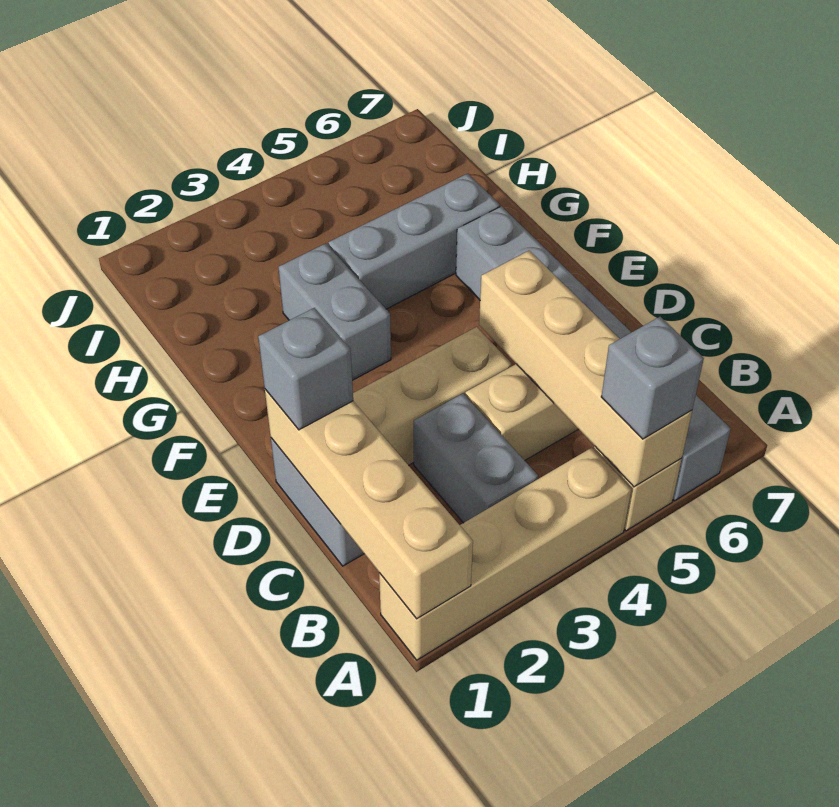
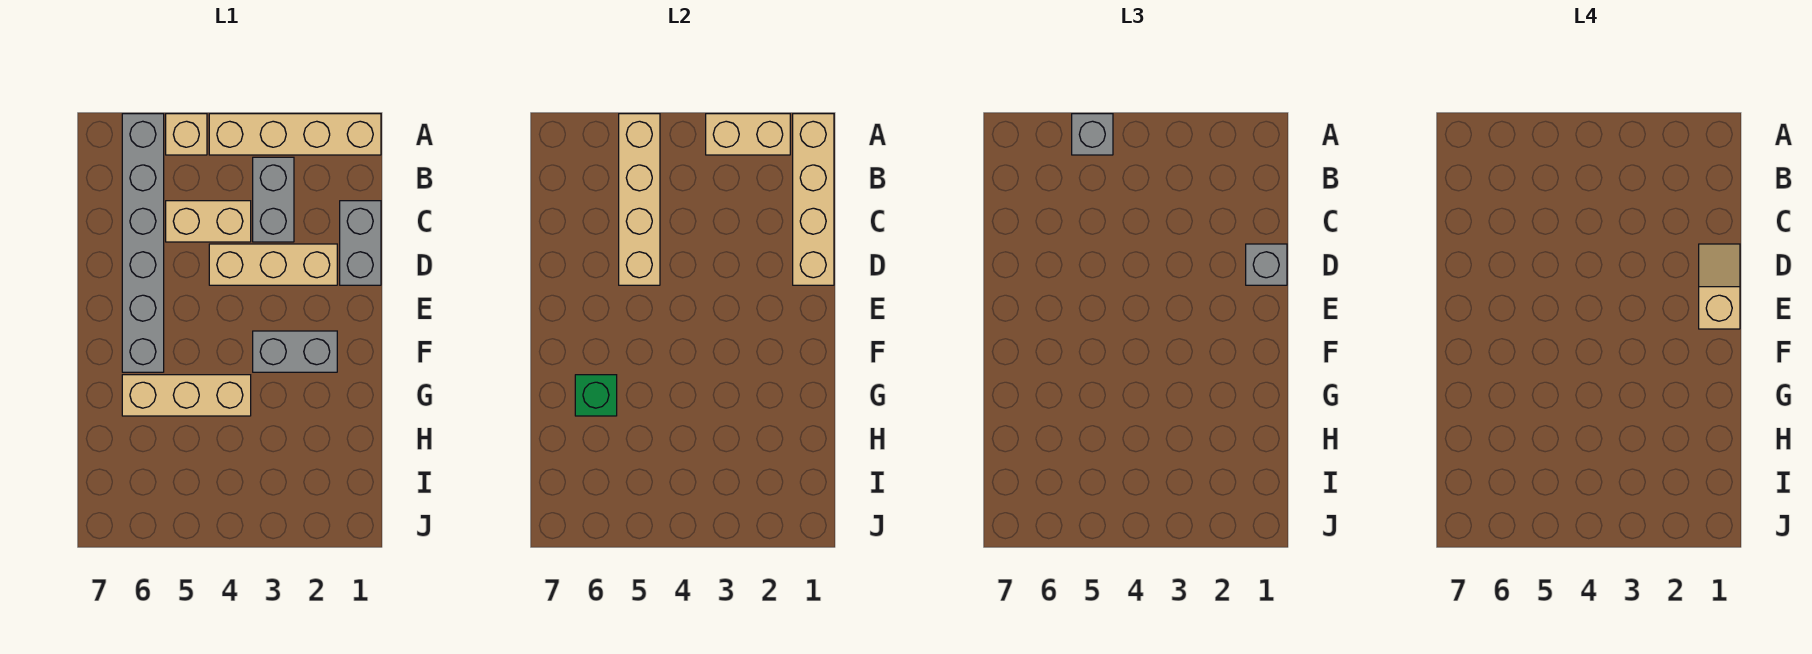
none -> tan 1x2 brick [706,114,790,155]
none -> tan 1x2 slope [1699,244,1740,329]
grey 1x2 brick [278,243,391,380] -> grey 1x2 brick turned to [253,331,337,372]
grey 1x3 brick [328,174,500,309] -> tan 1x3 brick [122,375,251,416]
none -> green 1x1 brick [575,375,617,416]

